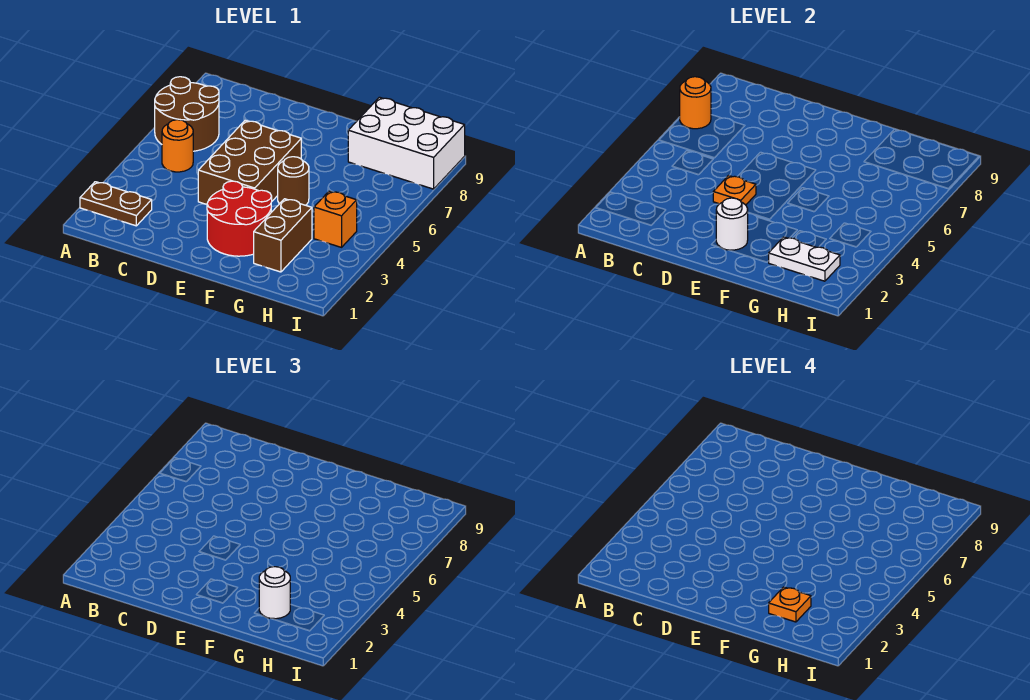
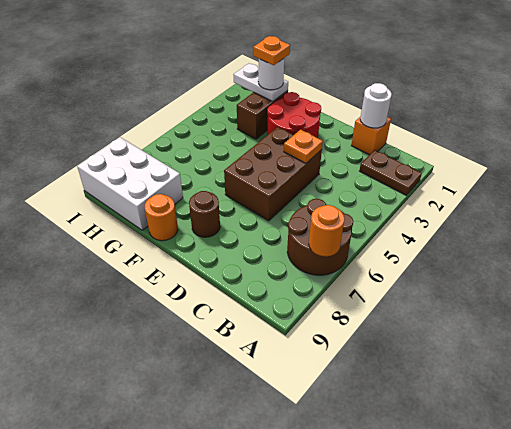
orange 1x1 round brick [162,120,193,172] -> orange 1x1 round brick moved to [145,194,178,241]
white 1x1 round brick [716,198,748,250] -> white 1x1 round brick moved to [360,83,392,128]
brown 1x1 round brick [278,157,309,205] -> brown 1x1 round brick moved to [189,191,220,237]
orange 1x1 brick [314,191,357,247] -> orange 1x1 brick moved to [351,116,391,155]

